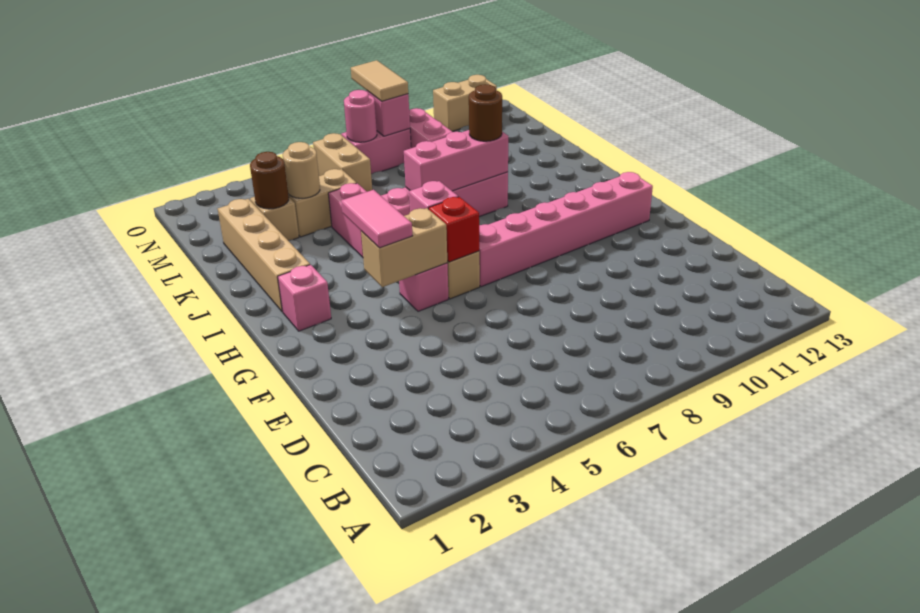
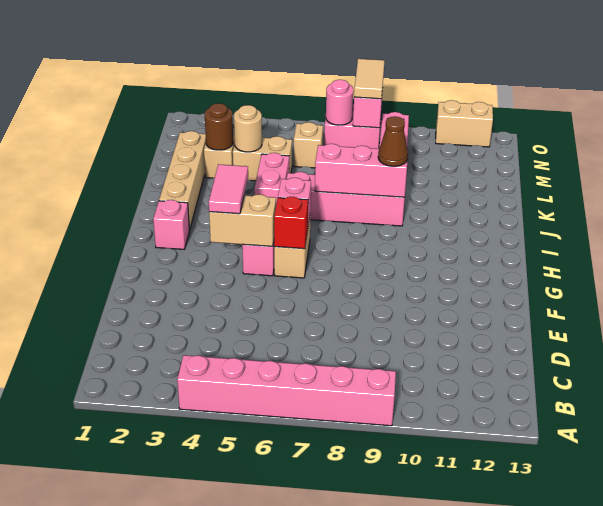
pink 1x6 brick [479,172,653,287] -> pink 1x6 brick moved to [177,355,396,426]
brown 1x1 round brick [469,84,502,141] -> brown 1x1 cone [378,116,408,166]
tan 1x2 brick [313,133,372,192] -> tan 1x1 brick [293,122,323,168]

